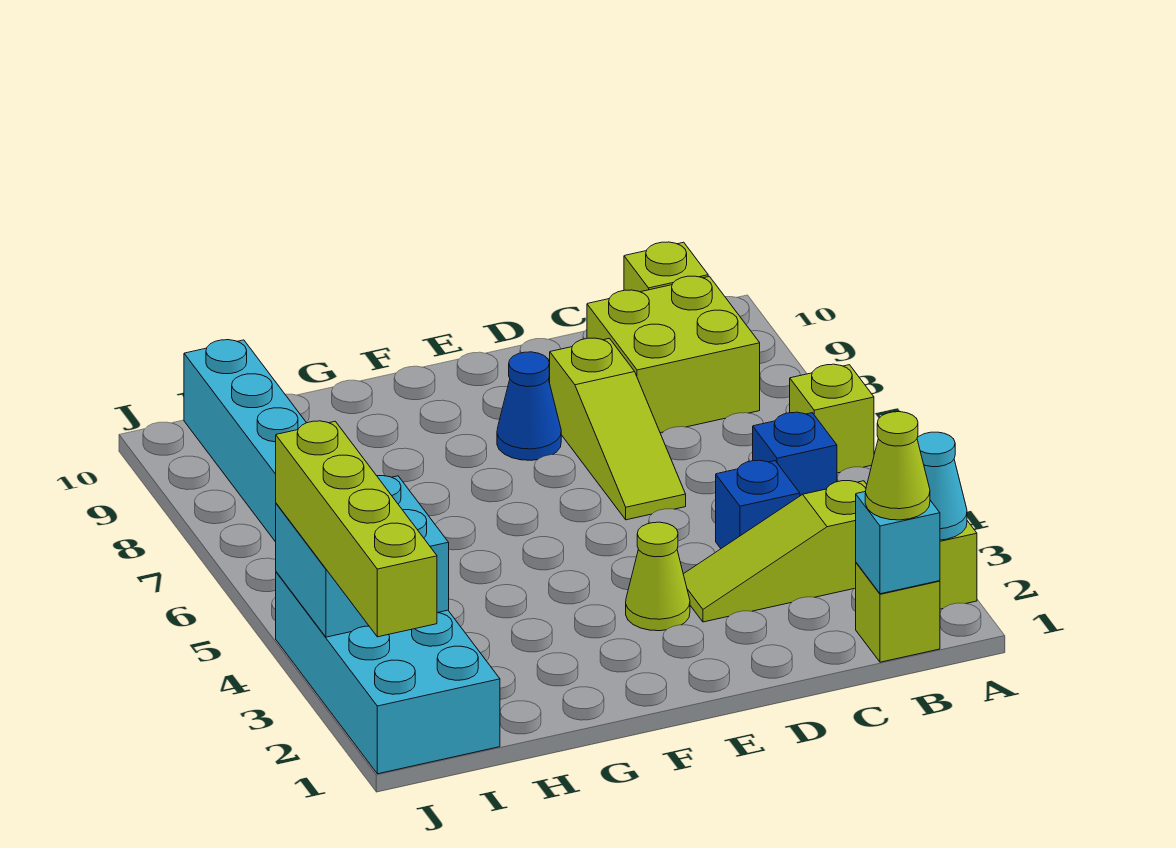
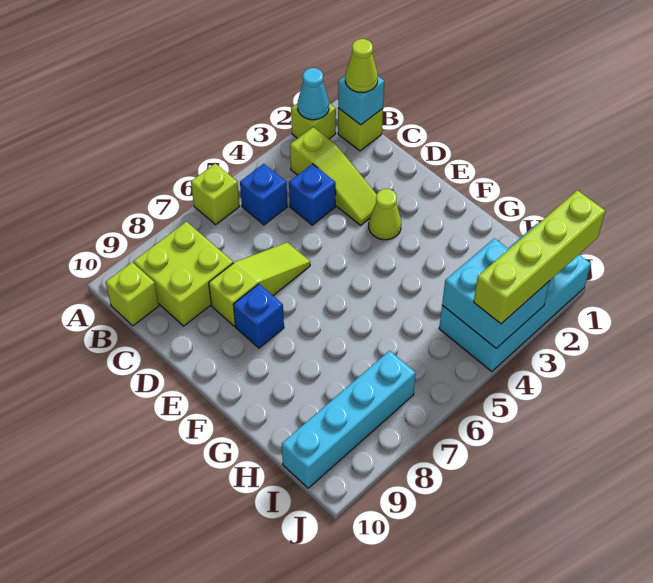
blue 1x1 cone [497,352,561,460] -> blue 1x1 brick [233,284,284,348]

